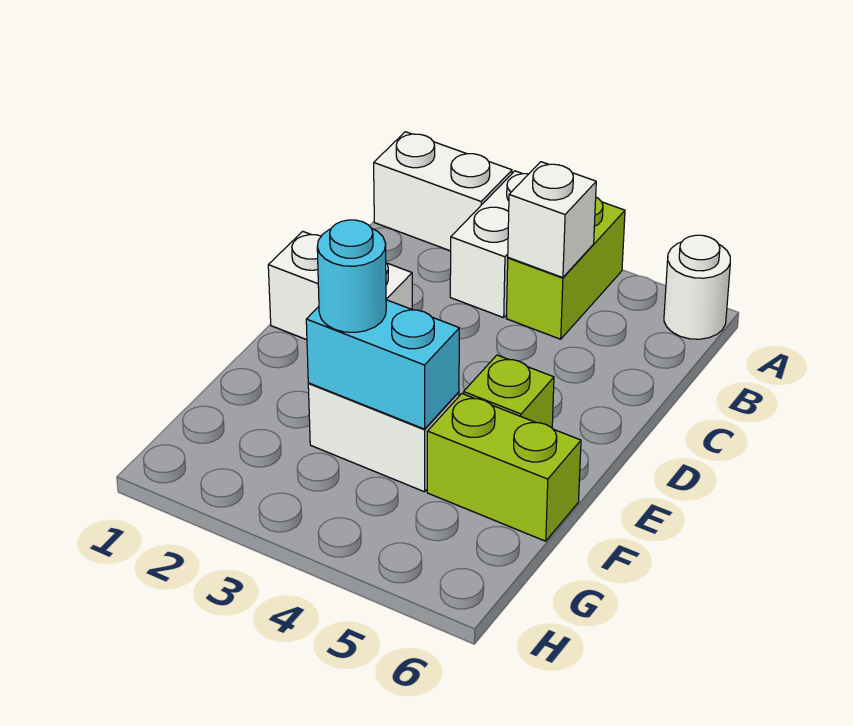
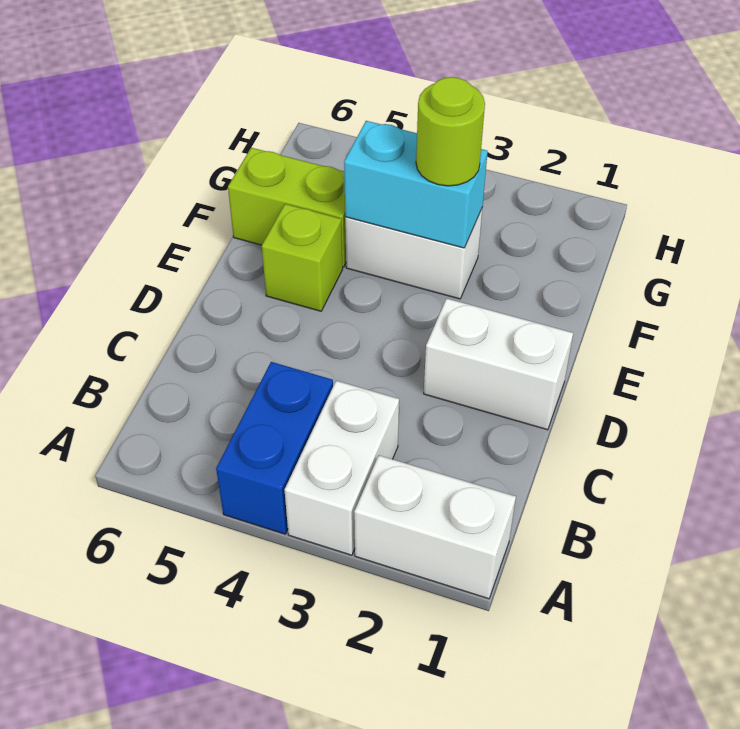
lime 1x2 brick [506,197,625,339] -> blue 1x2 brick [216,362,333,534]
white 1x1 round brick [664,235,730,339] -> none
white 1x1 brick [508,162,596,278] -> none
cyan 1x1 round brick [317,220,386,332] -> lime 1x1 round brick [416,77,485,186]

